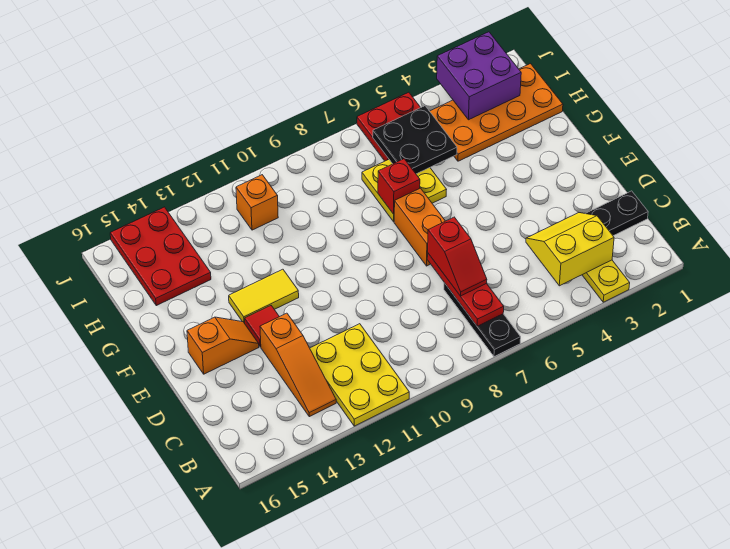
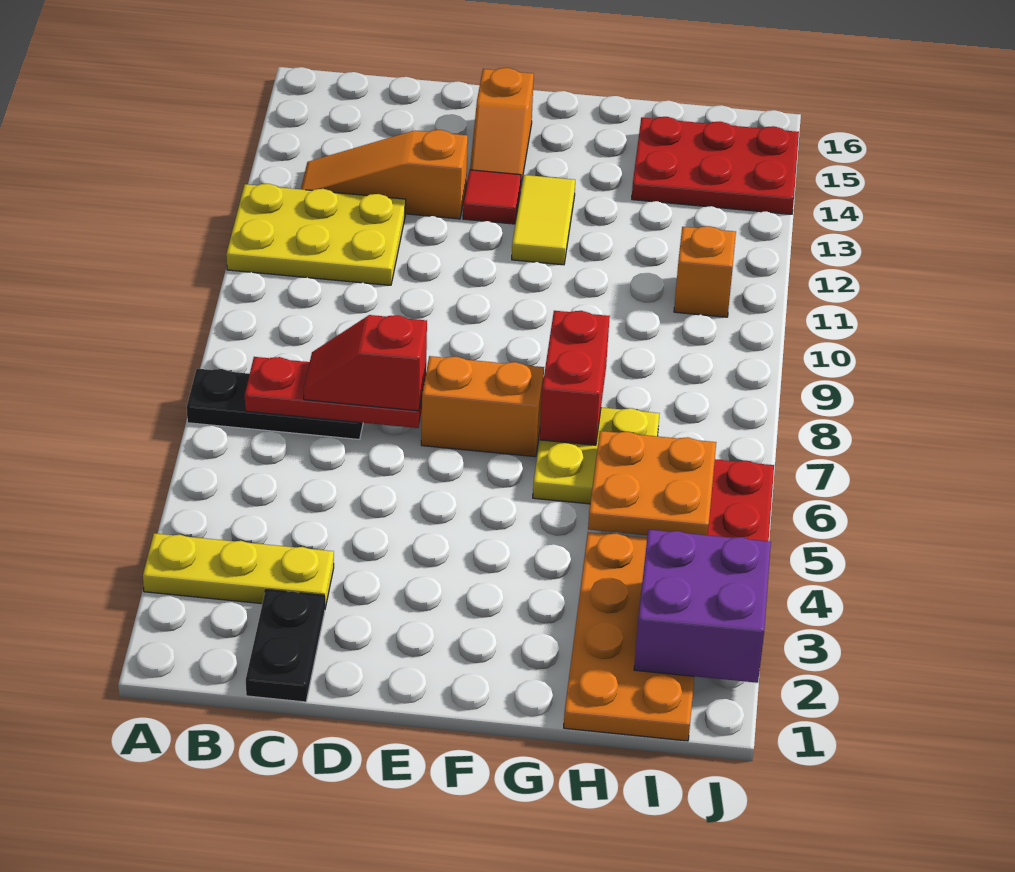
yellow 2x2 slope [526,212,614,286] -> none
red 1x1 brick [378,159,420,214] -> red 1x2 brick [540,311,610,445]
black 2x2 plate [373,106,457,174] -> orange 2x2 plate [588,431,716,535]

